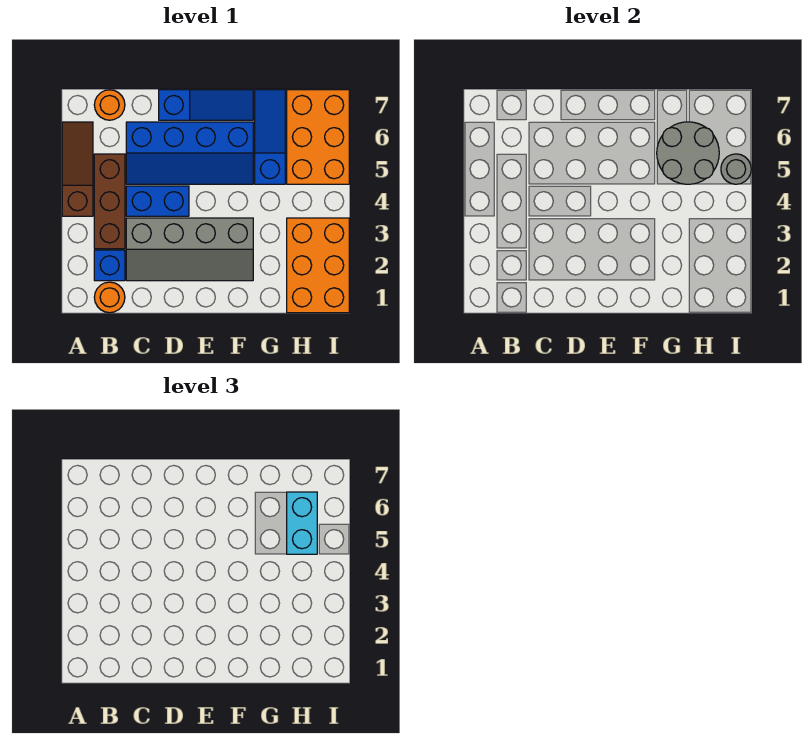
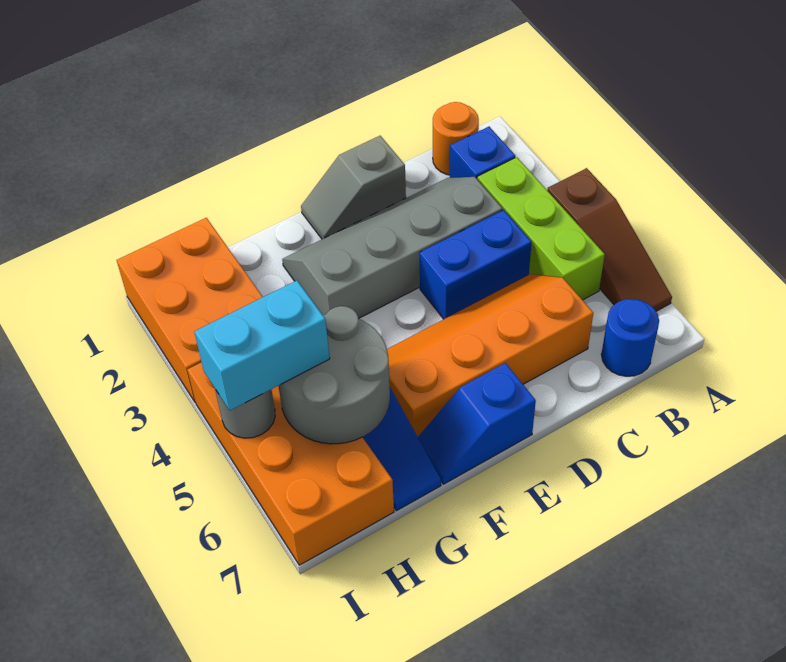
brown 1x3 brick [94,154,125,249] -> lime 1x3 brick [477,157,605,300]
orange 1x1 round brick [94,90,125,120] -> blue 1x1 round brick [601,299,659,376]
blue 2x4 slope [126,122,253,184] -> orange 2x4 slope [387,274,593,437]
none -> grey 1x2 slope [301,136,406,239]
blue 1x3 slope [159,90,253,120] -> blue 1x2 slope [418,363,536,484]
orange 2x3 brick [287,90,349,184] -> orange 2x4 brick [187,362,394,565]
cyan 1x2 brick [287,492,317,554] -> cyan 1x2 brick turned to [194,281,330,410]

